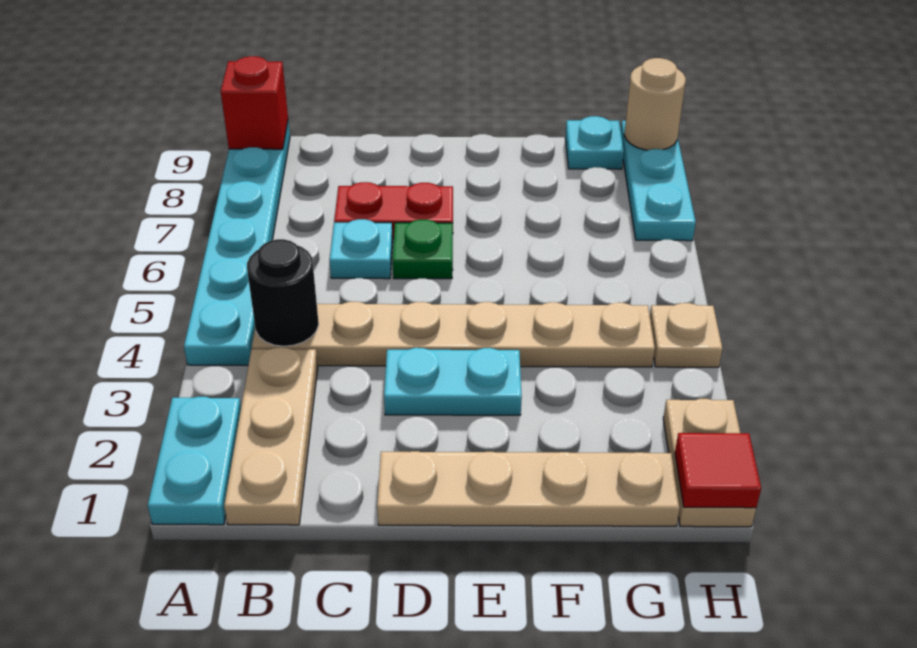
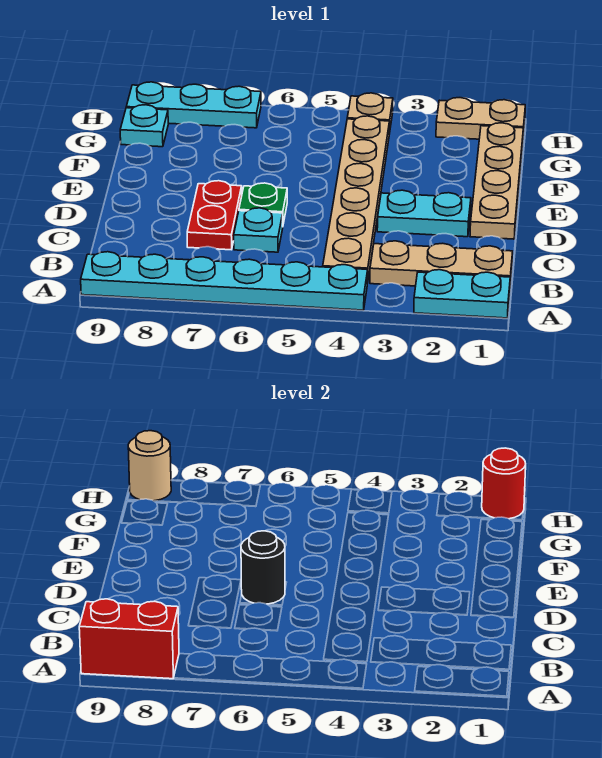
red 1x1 brick [221,56,288,149] -> red 1x2 brick [79,599,179,679]
black 1x1 round brick [247,239,319,346] -> black 1x1 round brick moved to [241,531,285,604]
cyan 1x2 plate [384,348,522,415] -> cyan 1x2 plate turned to [377,190,471,237]
red 1x1 tile [675,433,761,508] -> red 1x1 round brick [482,448,526,519]

